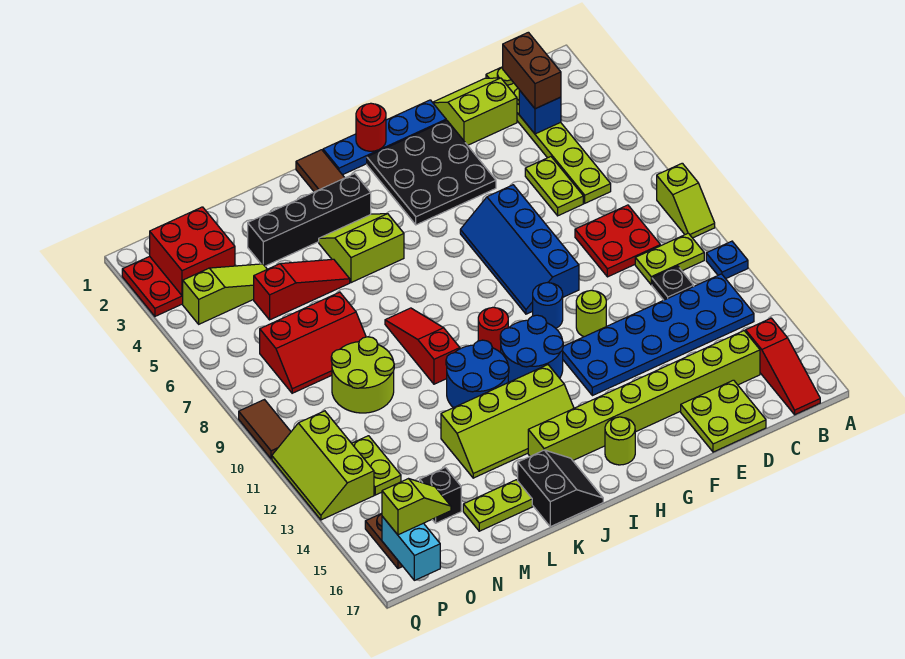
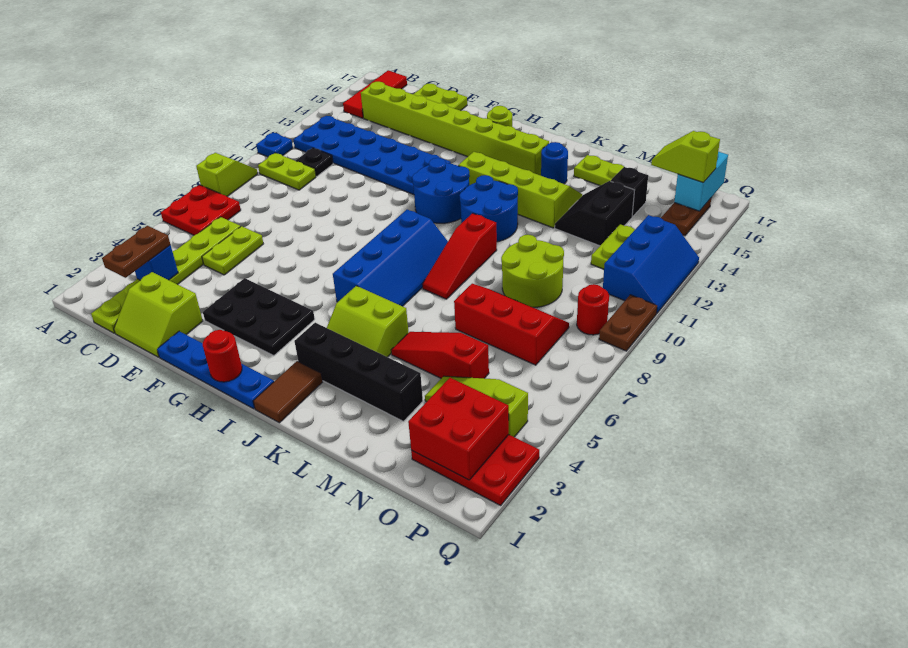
red 1x3 slope [746,318,820,415] -> red 1x3 tile [343,70,407,118]
brown 1x2 brick [503,32,561,109] -> brown 1x2 plate [102,226,170,278]
red 2x2 plate [575,205,660,277] -> red 2x2 plate moved to [161,185,241,235]
black 3x3 plate [367,120,496,225] -> black 2x3 plate [203,278,315,356]
blue 2x4 slope [460,185,579,314] -> blue 2x4 slope moved to [333,210,448,306]
lime 1x1 round brick [576,290,606,337] -> none
blue 1x1 round brick [533,283,563,328] -> blue 1x1 round brick moved to [541,142,568,184]
red 1x1 round brick [478,307,508,352] -> red 1x1 round brick moved to [577,284,609,335]
black 2x2 slope [518,450,603,527] -> black 2x2 slope moved to [555,181,635,246]
lime 2x3 slope [272,411,374,520] -> blue 2x3 slope [603,215,699,314]
brown 1x2 tile [239,400,291,459] -> brown 1x2 plate [599,295,657,351]

